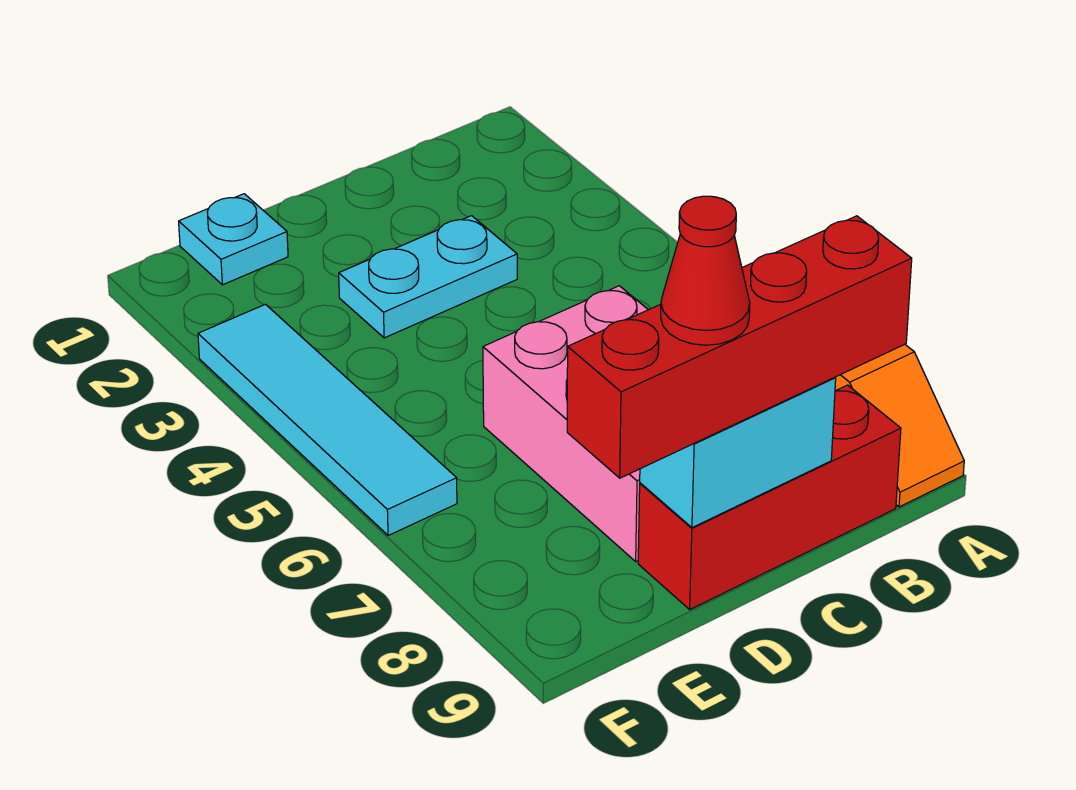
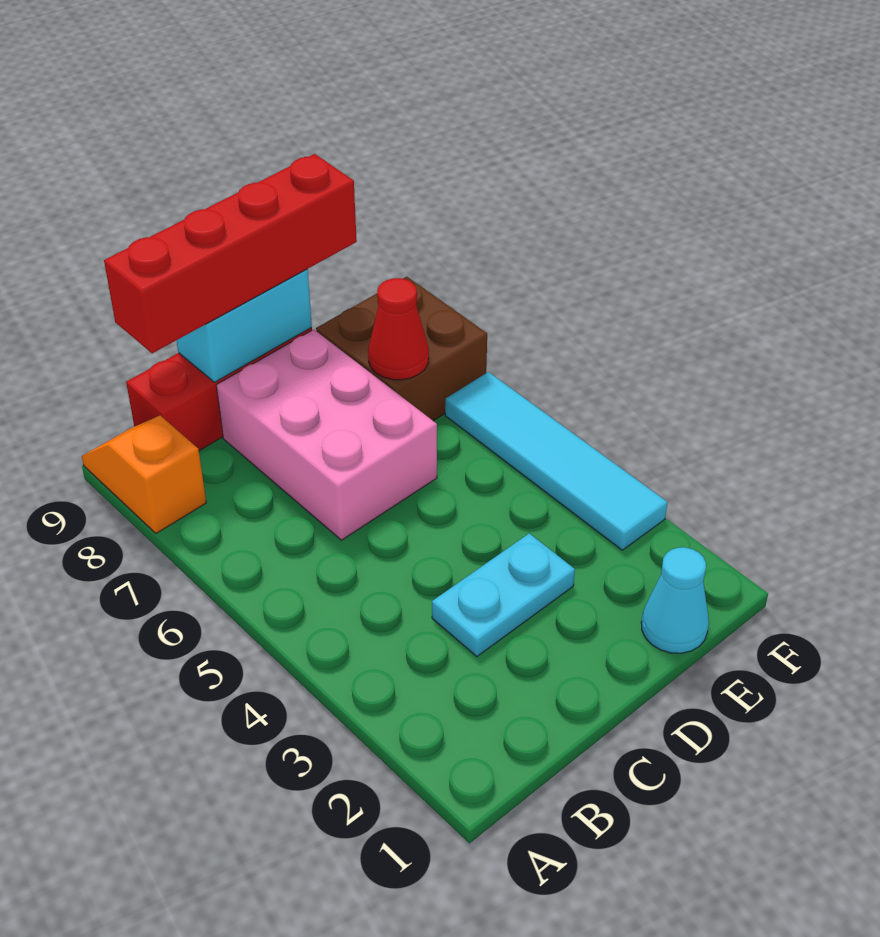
red 1x1 cone [661,196,750,345] -> red 1x1 cone moved to [368,278,429,380]
cyan 1x1 plate [179,194,288,285] -> cyan 1x1 cone [641,547,709,653]
none -> brown 2x2 brick [316,277,487,421]

